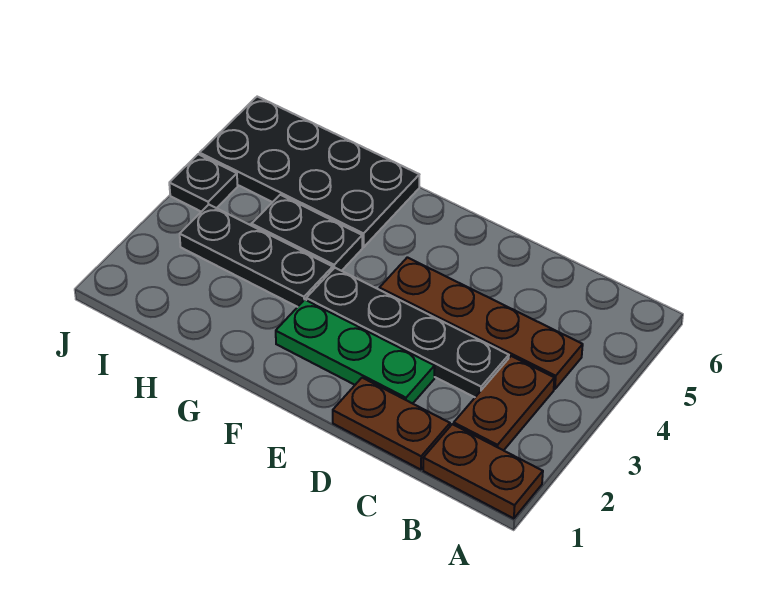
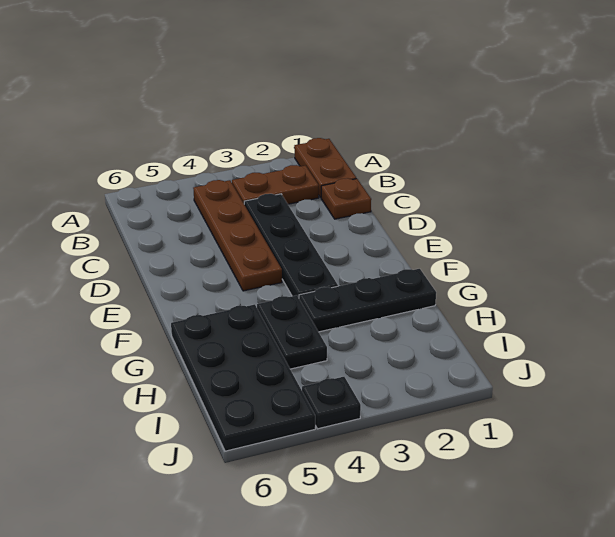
brown 1x2 plate [333,378,450,470] -> brown 1x1 plate [321,178,371,219]
green 1x3 plate [276,300,435,404] -> none
black 1x3 plate [180,205,333,307] -> black 1x3 plate turned to [299,269,436,332]

